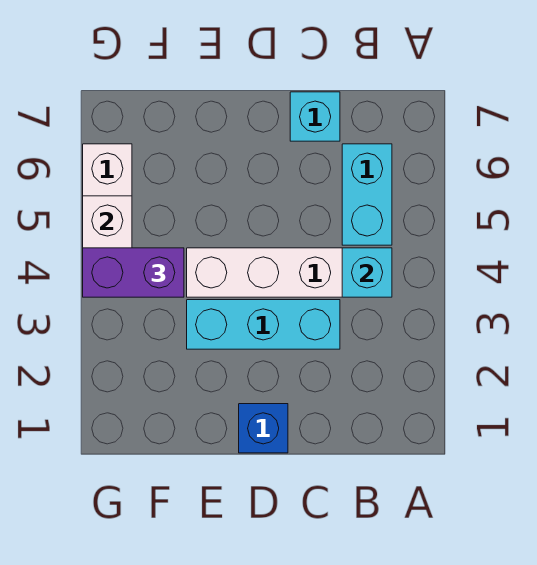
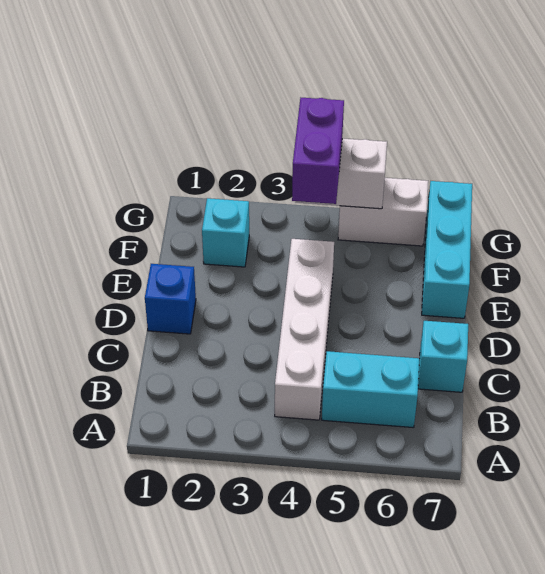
cyan 1x1 brick [342,248,392,297] -> cyan 1x1 brick moved to [202,198,249,267]
cyan 1x3 brick [187,300,340,349] -> cyan 1x3 brick moved to [422,181,472,318]

